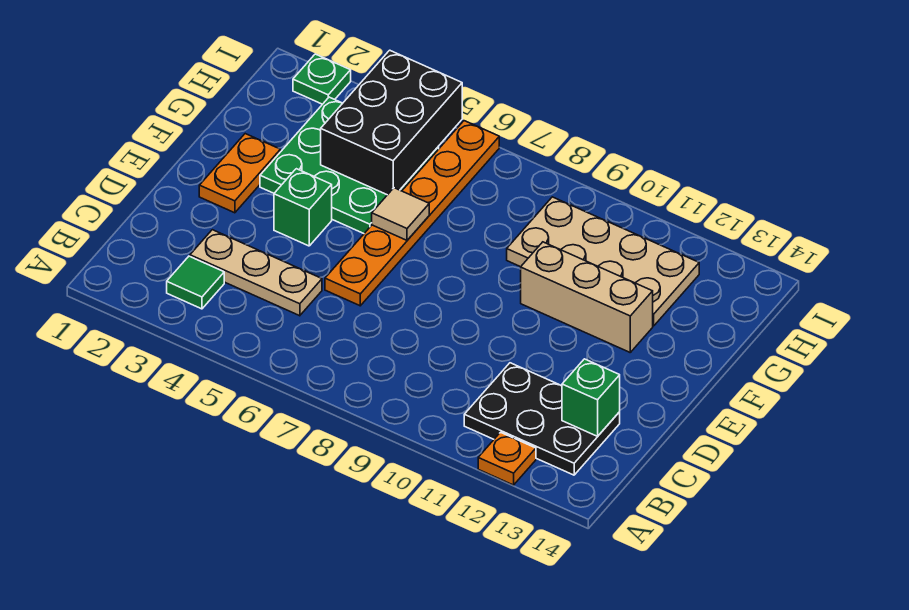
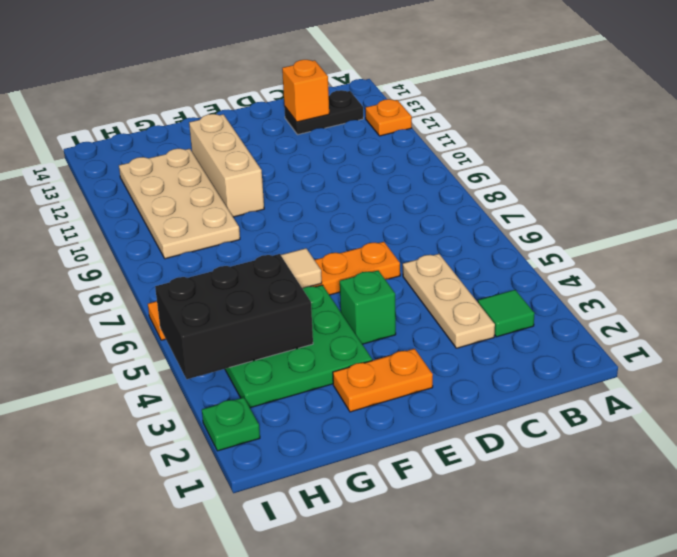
black 2x3 plate [464,363,620,475] -> black 1x2 plate [284,90,363,135]
green 1x1 brick [562,359,620,436] -> orange 1x1 brick [282,60,329,122]

